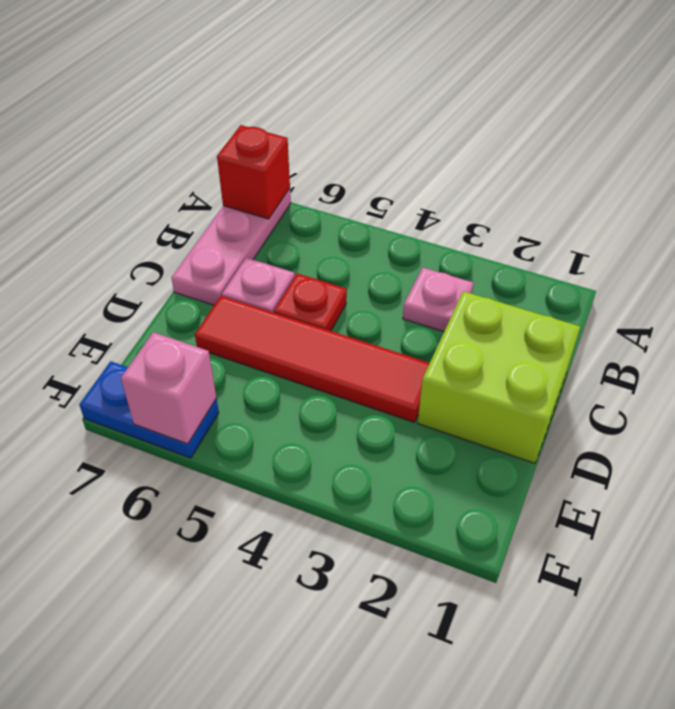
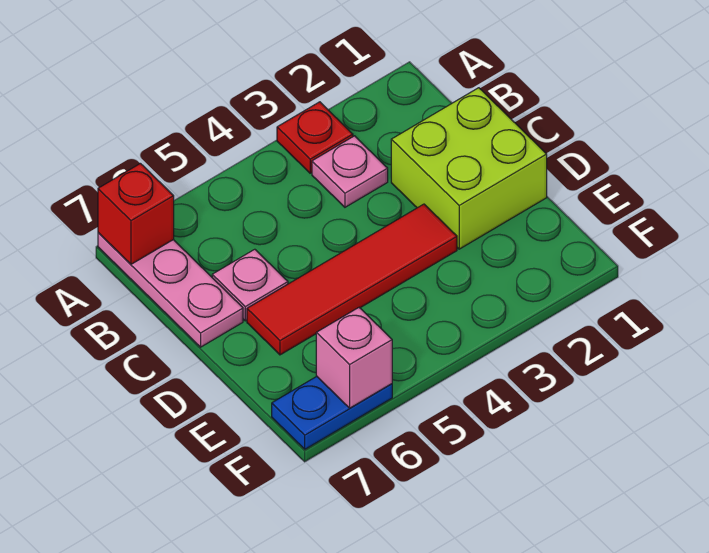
red 1x1 plate [274,273,347,331] -> red 1x1 plate moved to [277,102,353,173]

